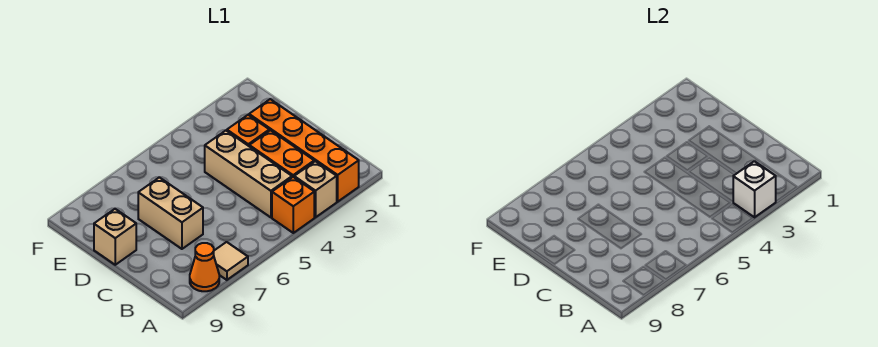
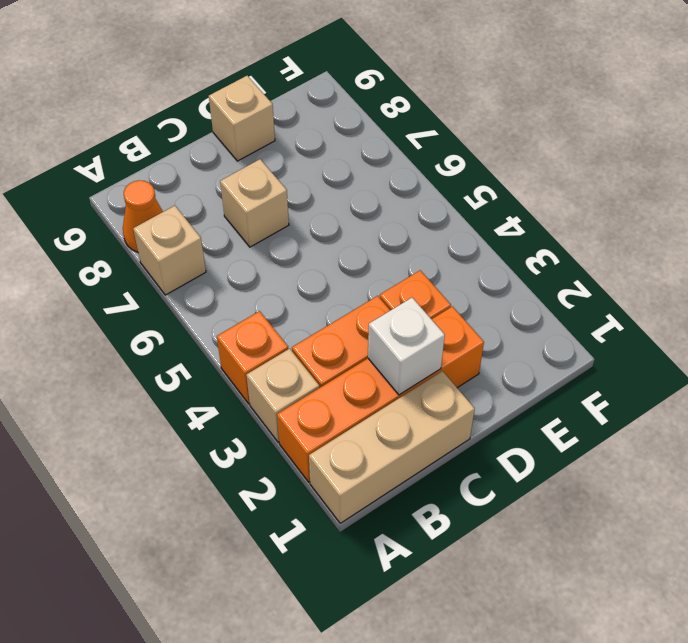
white 1x1 brick [733,161,776,217] -> white 1x1 brick moved to [368,298,445,395]
tan 1x1 tile [214,242,248,280] -> tan 1x1 brick [133,206,206,295]
tan 1x3 brick [205,131,292,217] -> tan 1x3 brick moved to [309,371,475,523]
tan 1x2 brick [138,177,203,249] -> tan 1x1 brick [220,159,289,247]

